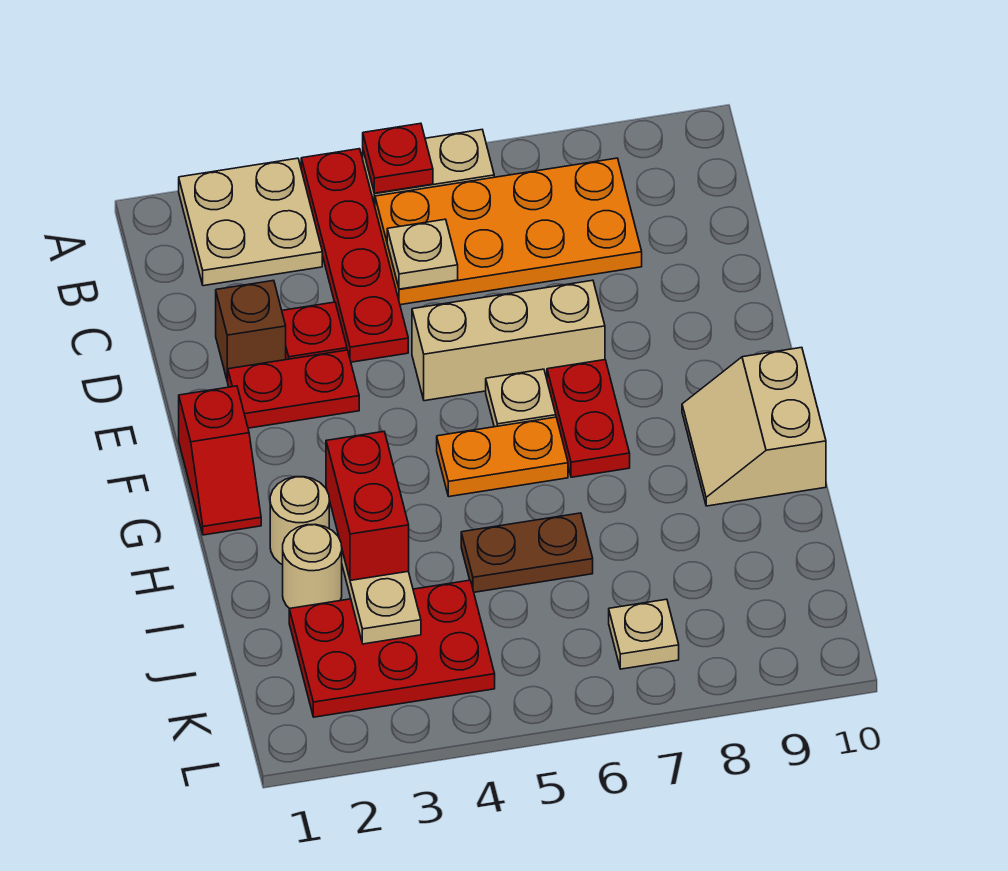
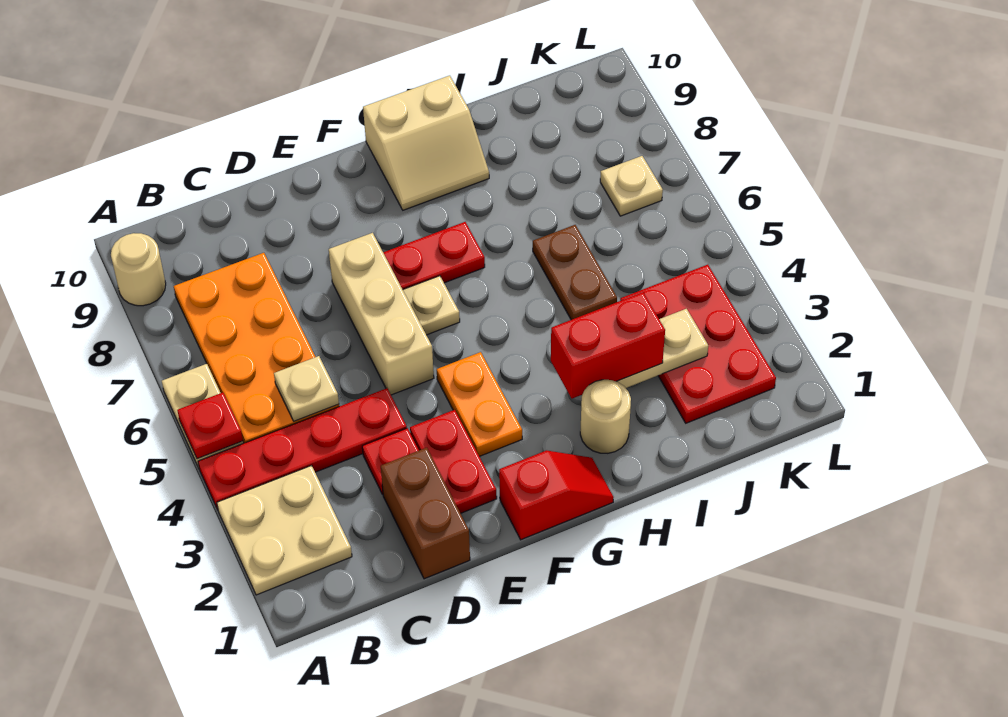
brown 1x1 brick [216,280,286,381] -> brown 1x2 brick [381,448,470,579]
orange 1x2 plate [437,417,568,497] -> orange 1x2 plate moved to [437,352,522,456]
tan 1x1 round brick [283,524,342,609] -> tan 1x1 round brick moved to [111,233,166,306]

